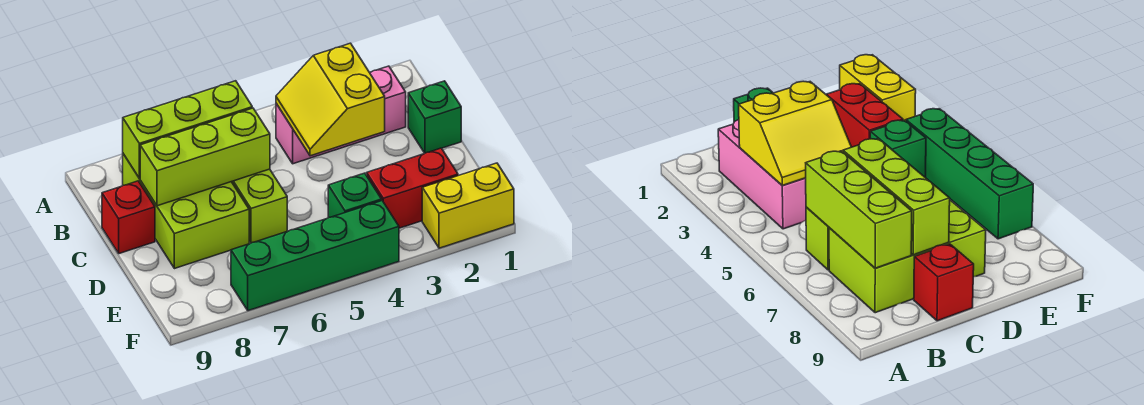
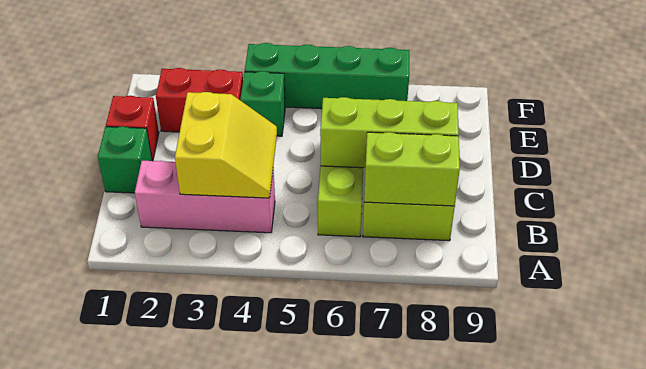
lime 1x3 brick [123,81,252,178] -> lime 1x2 brick [364,132,460,206]
red 1x1 brick [102,181,155,254] -> red 1x1 brick moved to [106,96,159,161]
yellow 1x2 brick [422,163,514,248] -> none

